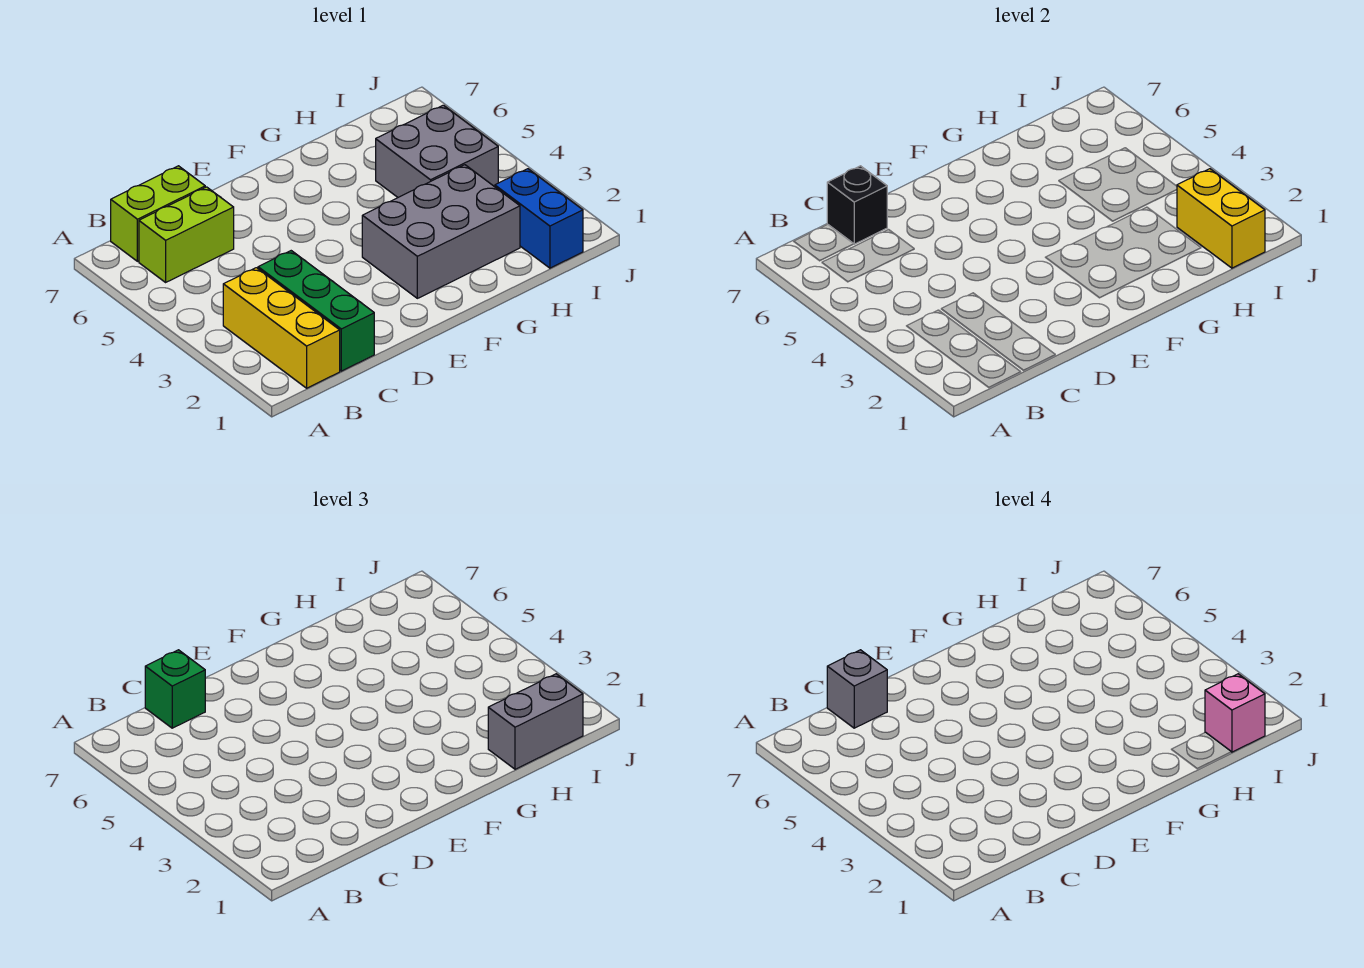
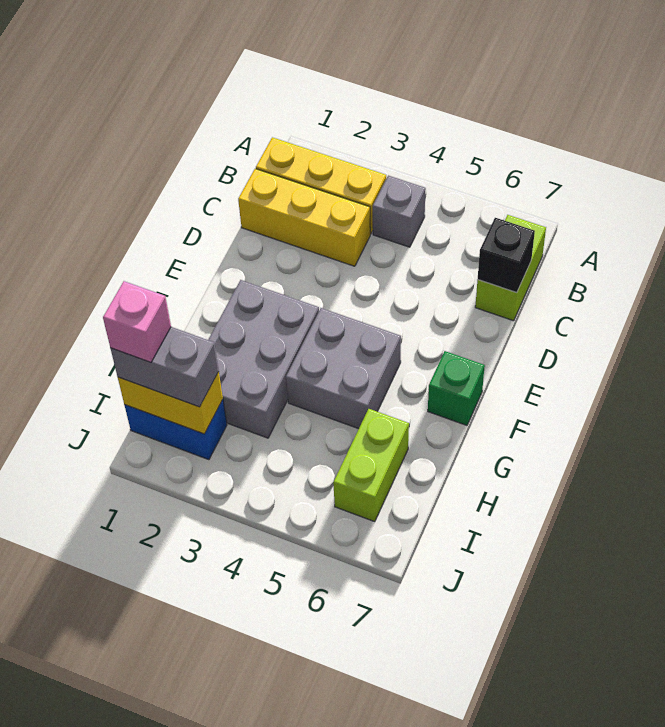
lime 1x2 brick [139,187,234,282] -> lime 1x2 brick moved to [333,409,409,522]
green 1x3 brick [258,251,374,371] -> yellow 1x3 brick [238,169,370,266]
green 1x1 brick [145,650,205,728] -> green 1x1 brick moved to [428,351,485,425]
grey 1x1 brick [827,650,887,728] -> grey 1x1 brick moved to [373,176,426,247]
grey 1x2 brick [488,674,583,769] -> grey 1x2 brick turned to [110,327,219,407]
grey 2x2 brick [376,105,498,197] -> grey 2x2 brick moved to [286,308,401,429]

